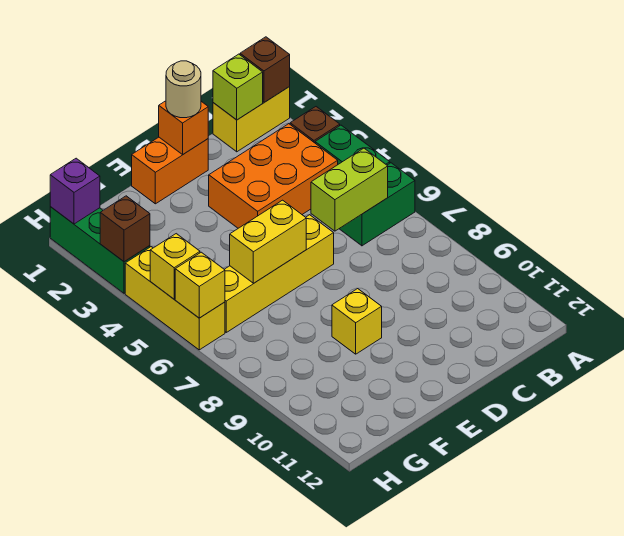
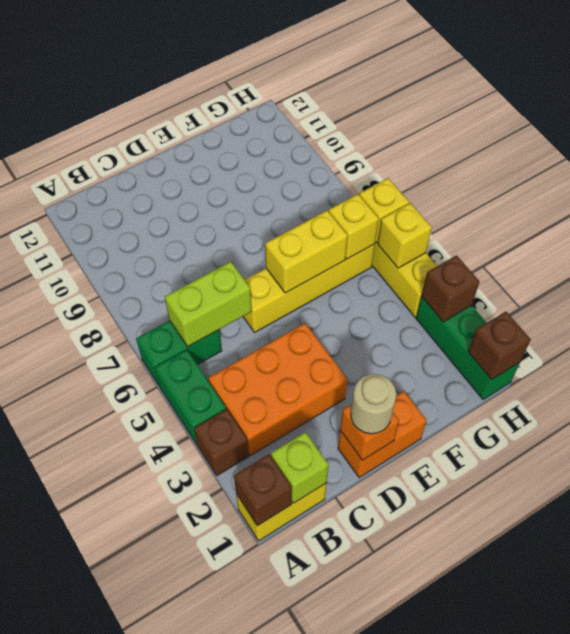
yellow 1x1 brick [332,289,382,354] -> yellow 1x1 brick moved to [329,194,379,259]
purple 1x1 brick [50,158,100,224] -> brown 1x1 brick [468,312,531,380]

